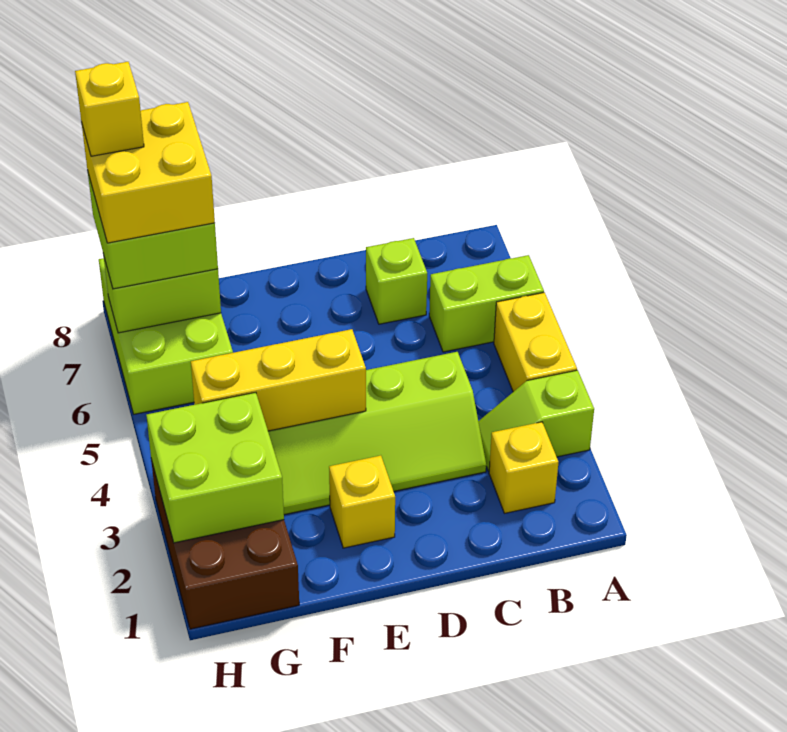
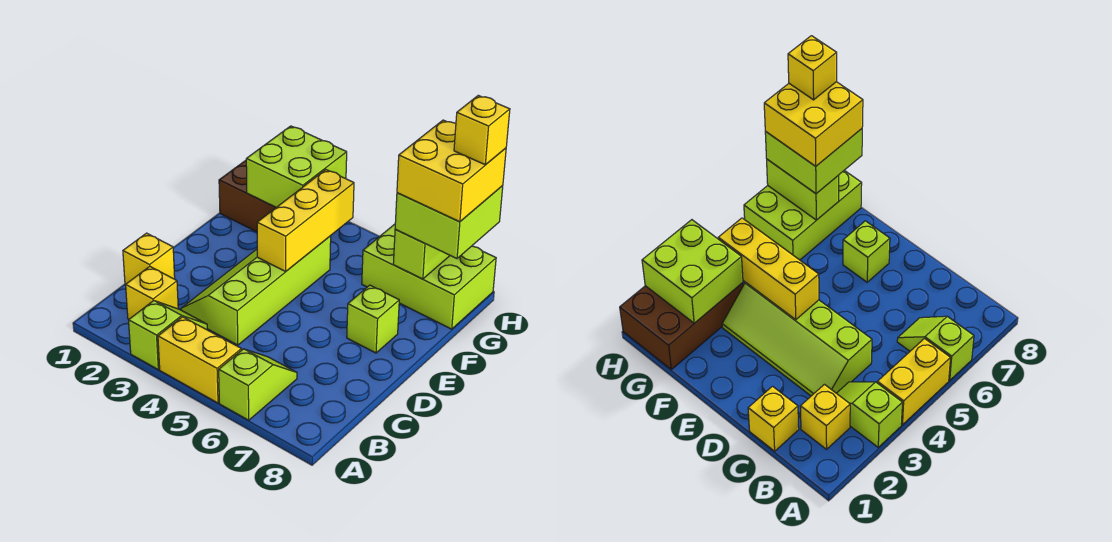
lime 1x2 brick [429,255,544,352] -> lime 1x2 slope [219,349,297,420]
lime 1x1 brick [366,238,427,324] -> lime 1x1 brick moved to [347,285,399,353]
yellow 1x1 brick [329,455,395,548] -> yellow 1x1 brick moved to [123,233,175,285]

